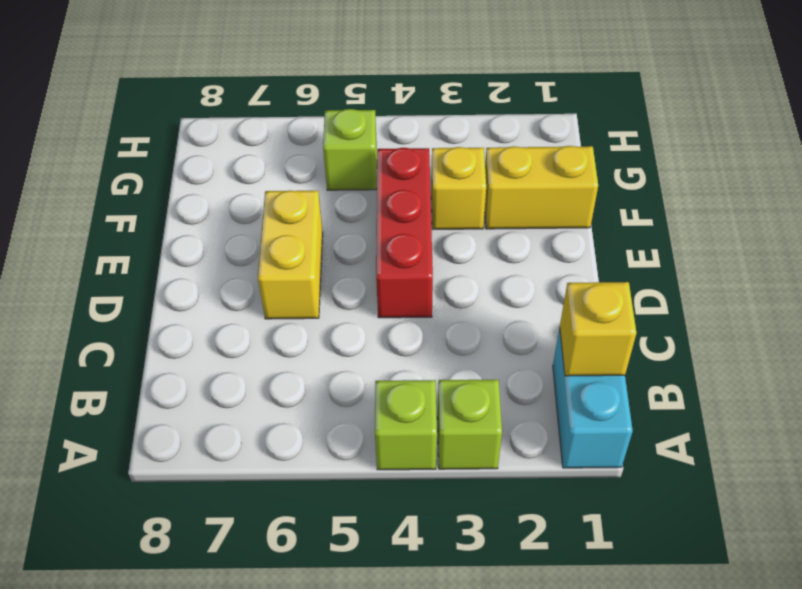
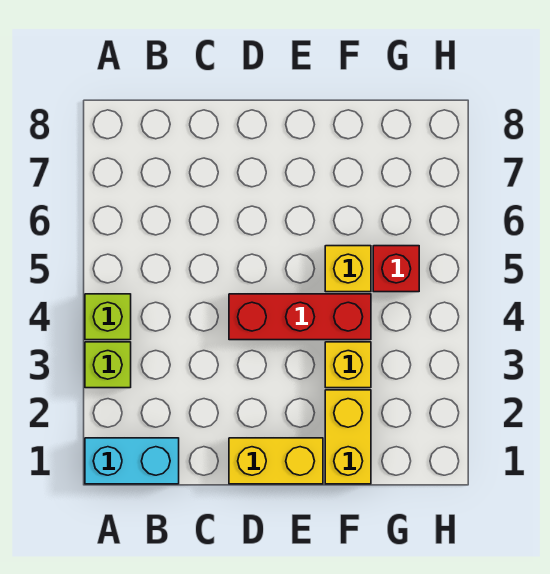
yellow 1x1 brick [560,282,637,376] -> yellow 1x1 brick moved to [325,246,371,292]
yellow 1x2 brick [258,191,323,319] -> yellow 1x2 brick moved to [229,438,323,484]
lime 1x1 brick [323,109,377,190] -> red 1x1 brick [373,246,419,292]

